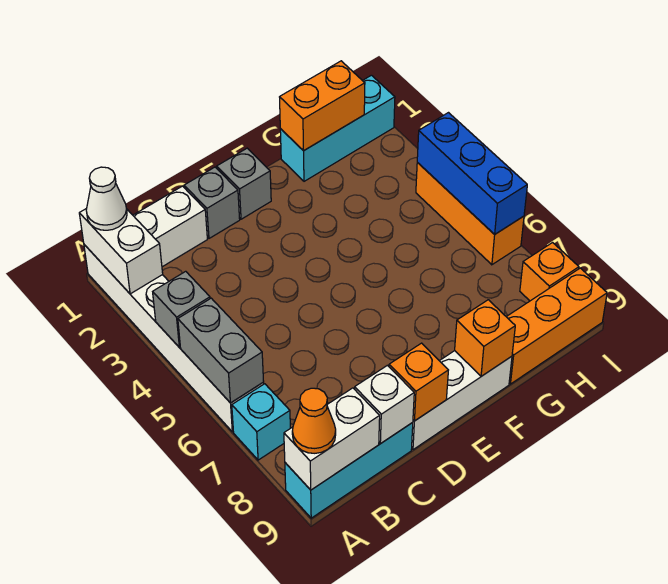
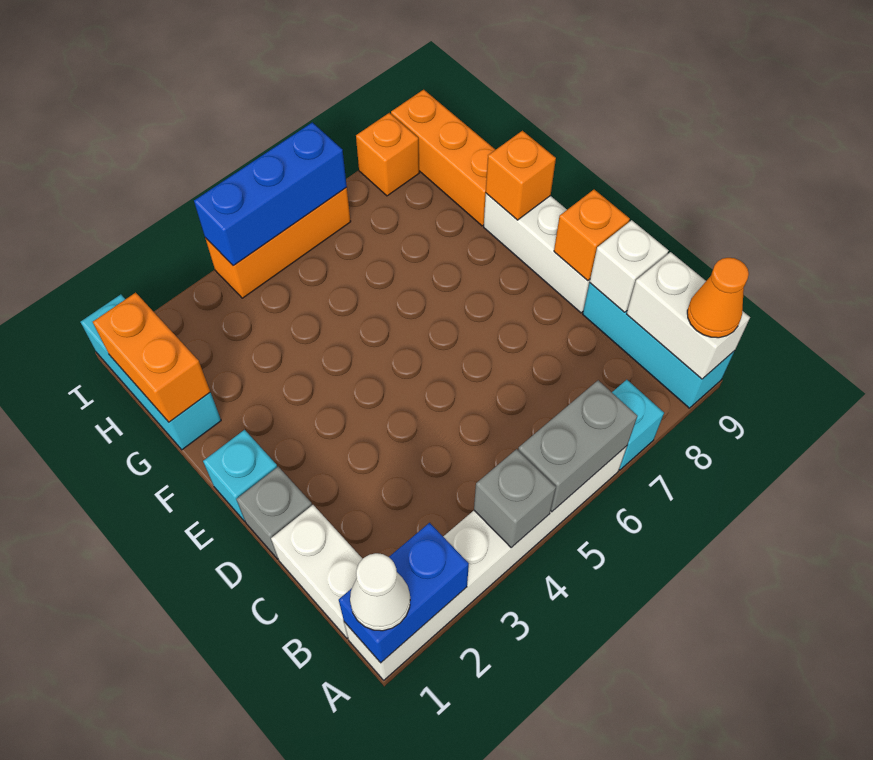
white 1x2 brick [79,208,163,294] -> blue 1x2 brick [339,523,469,663]
grey 1x1 brick [217,148,271,219] -> cyan 1x1 brick [203,430,277,521]

